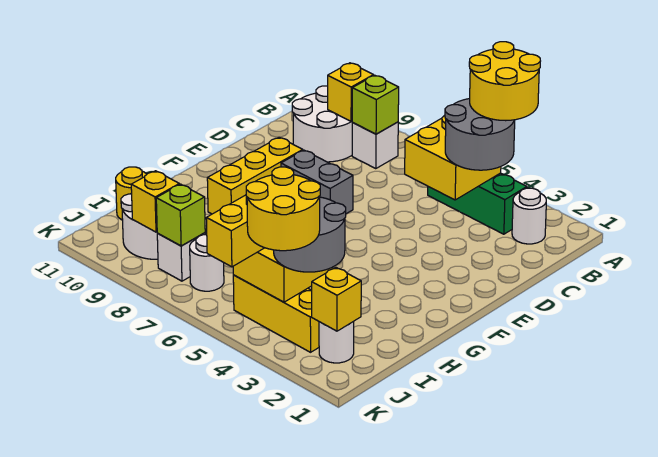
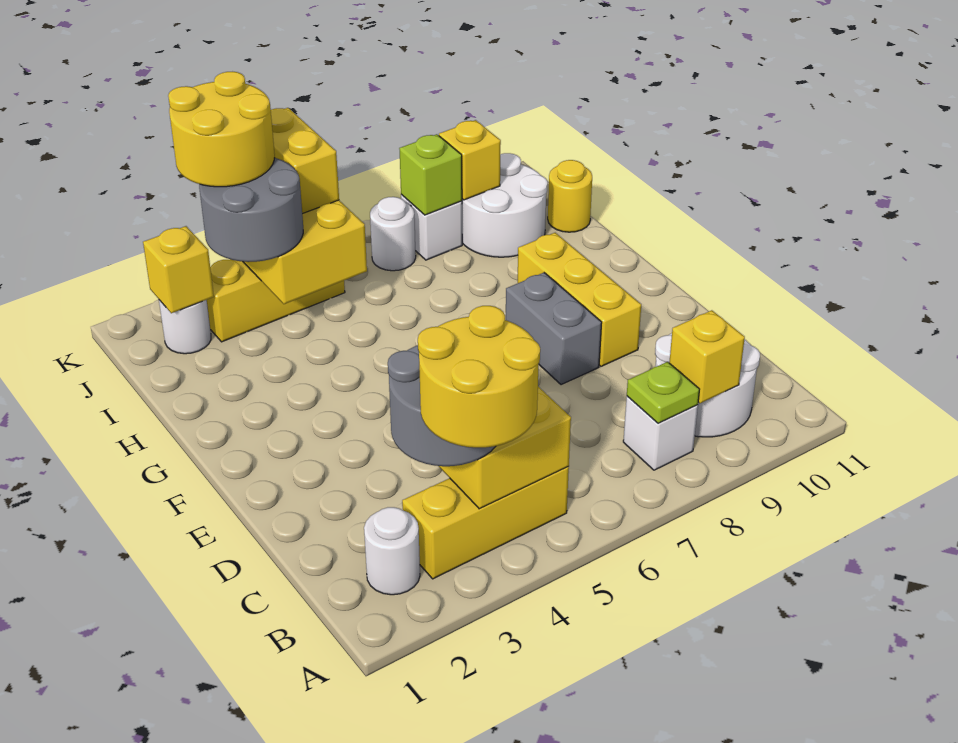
green 1x3 brick [428,173,527,234] -> yellow 1x3 brick [402,466,569,579]
lime 1x1 brick [352,75,399,134] -> lime 1x1 plate [627,362,700,424]
grey 1x2 brick [281,150,353,214] -> grey 1x2 brick turned to [506,273,602,385]

